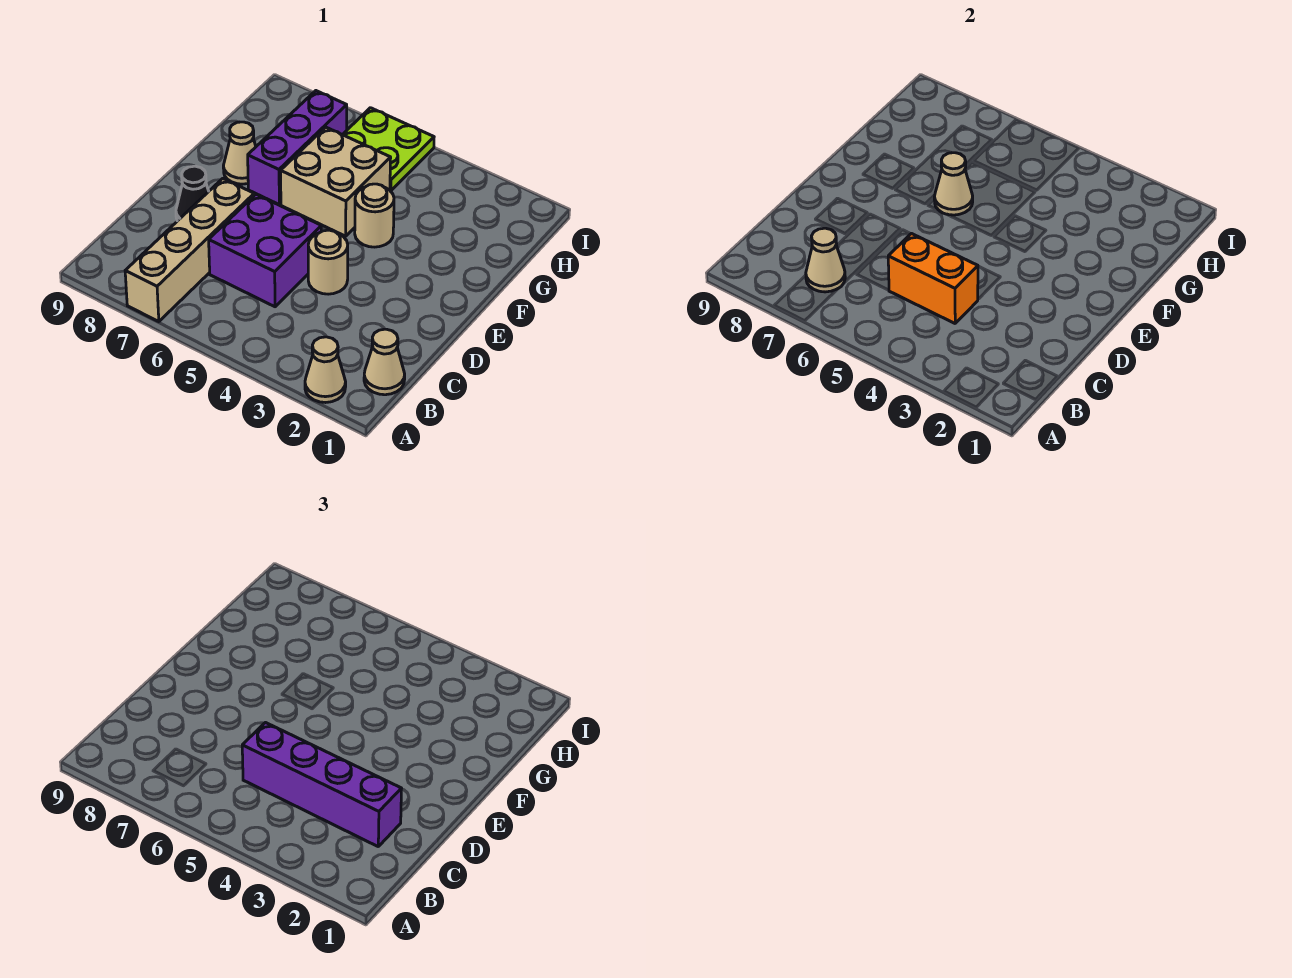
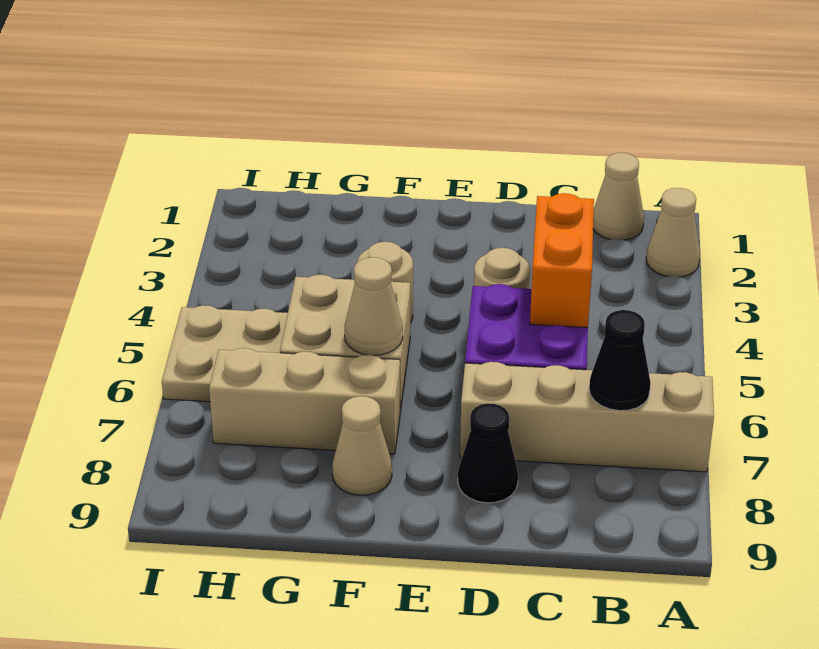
tan 1x1 cone [806,228,845,292] -> black 1x1 cone [589,310,651,411]
purple 1x4 brick [242,723,402,846] -> none
purple 1x3 brick [248,91,347,204] -> tan 1x3 brick [209,348,400,454]
lime 2x2 plate [343,108,434,191] -> tan 2x2 plate [162,305,288,402]

